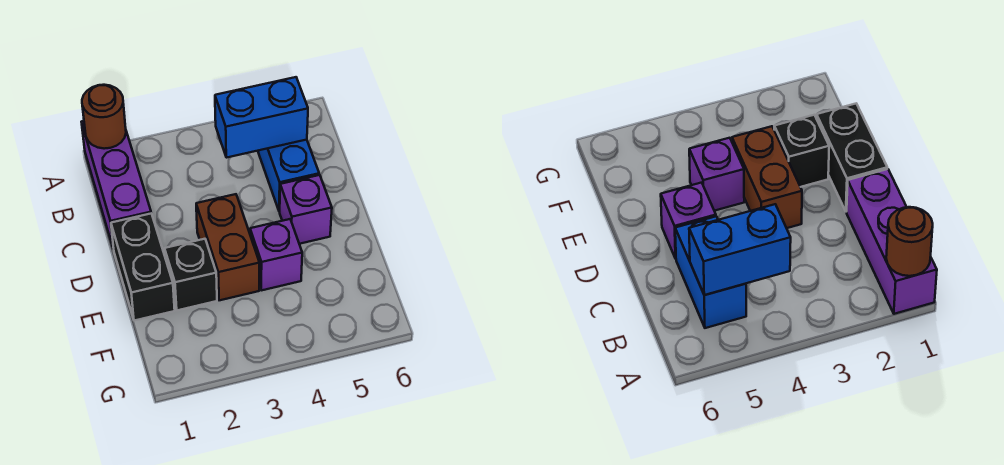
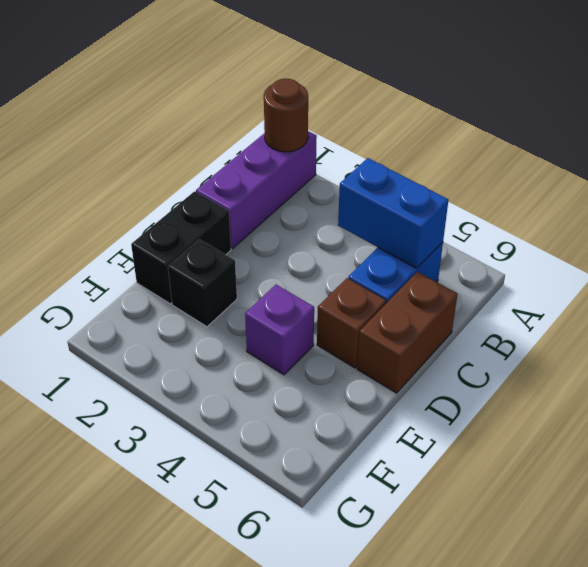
brown 1x2 brick [196,194,259,300] -> brown 1x2 brick moved to [357,272,457,393]
purple 1x1 brick [280,175,332,244] -> brown 1x1 brick [317,278,386,368]

